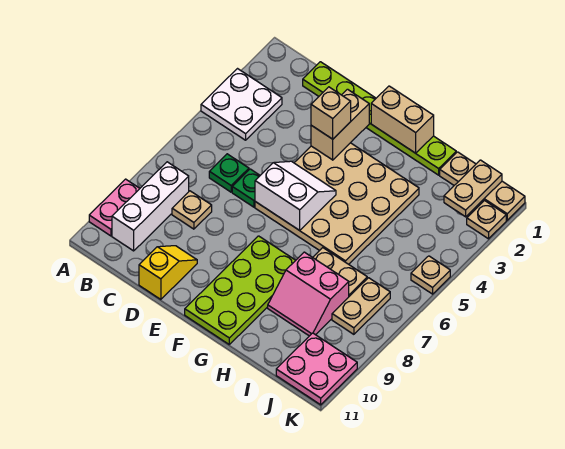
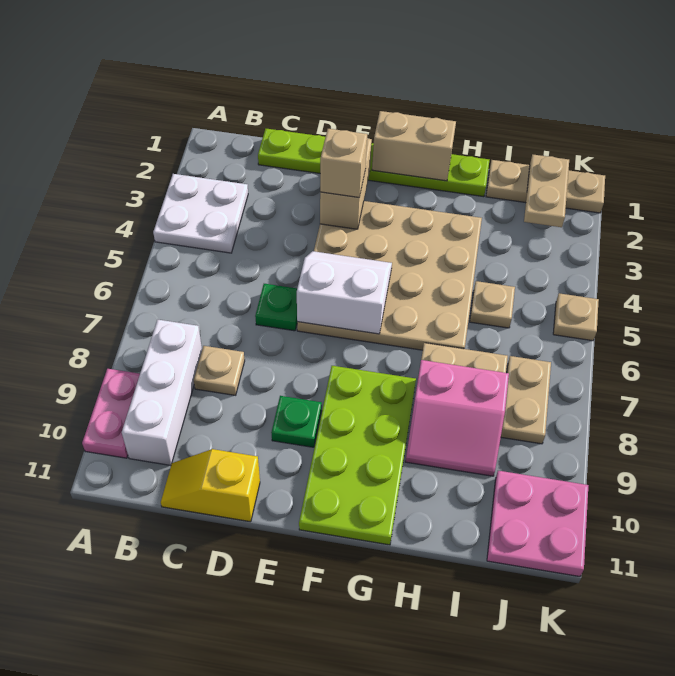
green 1x1 plate [209,154,249,192] -> green 1x1 plate moved to [271,396,322,447]
yellow 1x2 slope [139,246,197,299] -> yellow 1x2 slope turned to [161,449,260,522]
tan 1x1 plate [467,201,506,239] -> tan 1x1 plate moved to [470,281,515,328]

